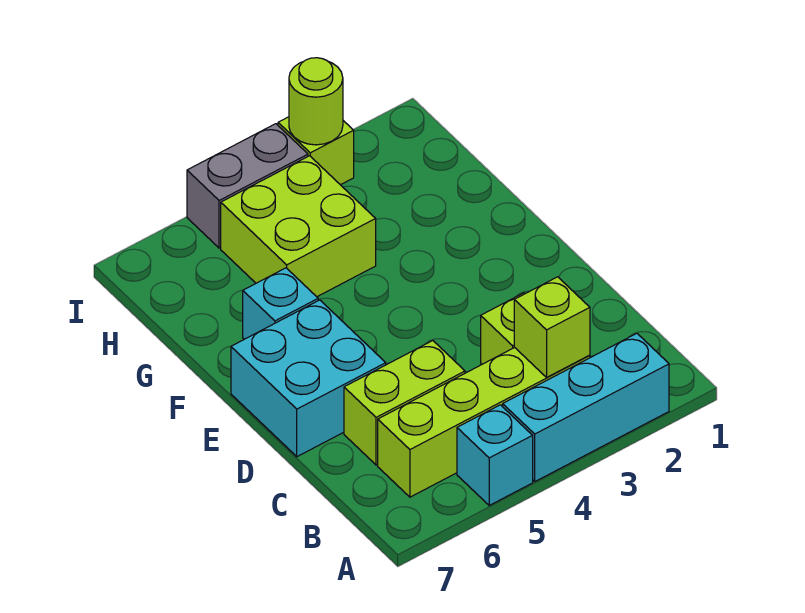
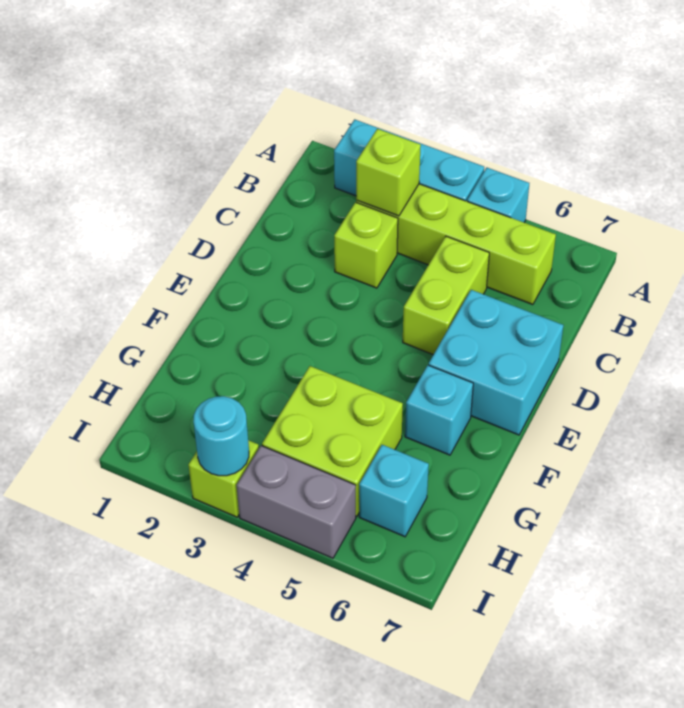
lime 1x2 brick [344,341,465,465] -> lime 1x2 brick turned to [403,236,489,355]
none -> cyan 1x1 brick [359,445,429,537]
lime 1x1 round brick [289,58,343,145] -> cyan 1x1 round brick [193,396,249,476]

